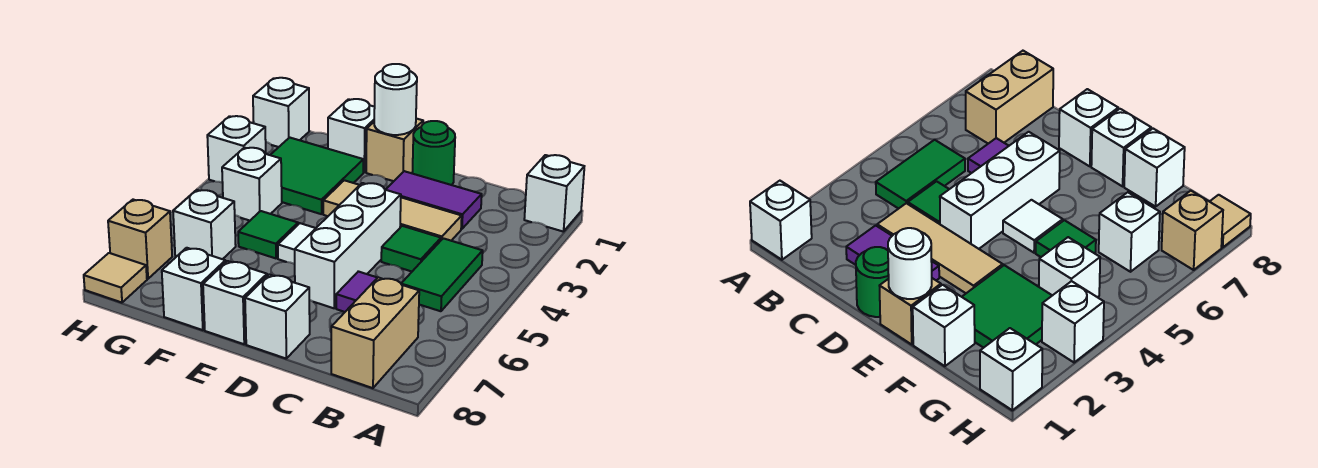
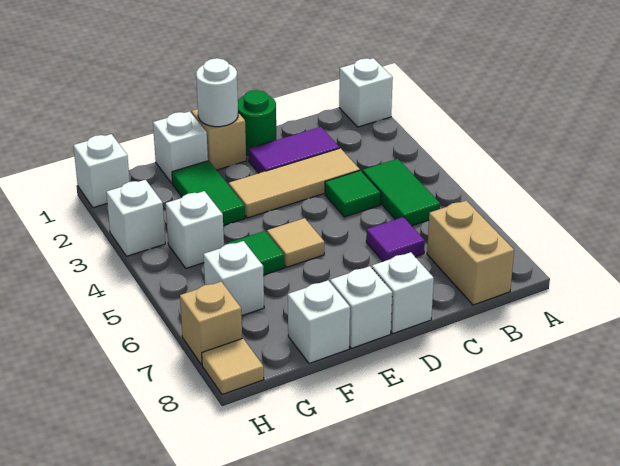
white 1x3 brick [295,183,401,308] -> none
white 1x1 tile [278,223,316,264] -> tan 1x1 tile [267,218,324,267]
green 2x2 tile [271,137,363,214] -> green 1x2 tile [172,161,245,226]

